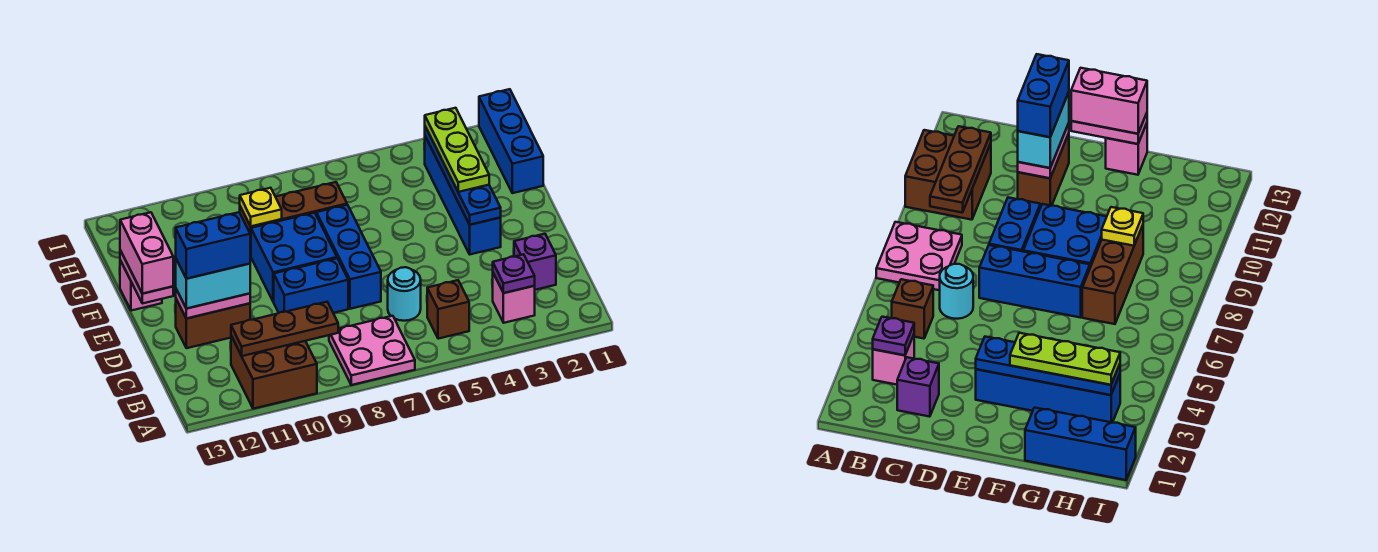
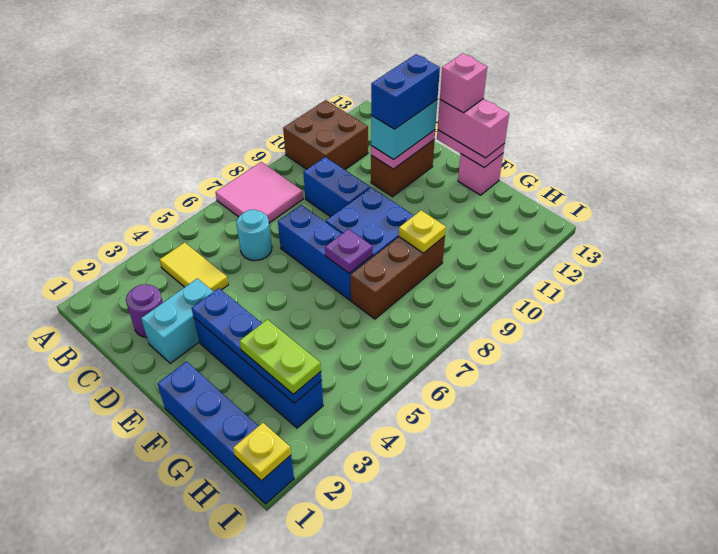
pink 2x2 plate [329,316,415,385] -> pink 2x2 tile [216,162,303,223]
pink 1x1 brick [493,273,535,323] -> pink 1x1 brick moved to [440,53,487,113]
purple 1x1 plate [493,254,535,293] -> purple 1x1 plate moved to [325,229,373,273]
none -> yellow 1x2 tile [160,243,228,292]
brown 1x1 brick [427,280,469,339] -> none
brown 1x3 plate [231,302,338,356] -> none
purple 1x1 brick [514,234,556,290] -> purple 1x1 round brick [126,285,163,338]
none -> cyan 1x2 brick [141,278,213,363]
blue 1x2 brick [274,258,348,313] -> blue 1x2 brick turned to [303,157,370,217]
lime 1x3 plate [425,108,489,192] -> lime 1x2 plate [239,319,321,394]
blue 1x3 brick [479,89,543,193] -> blue 1x4 brick [157,362,294,504]
none -> yellow 1x1 plate [233,423,291,481]

